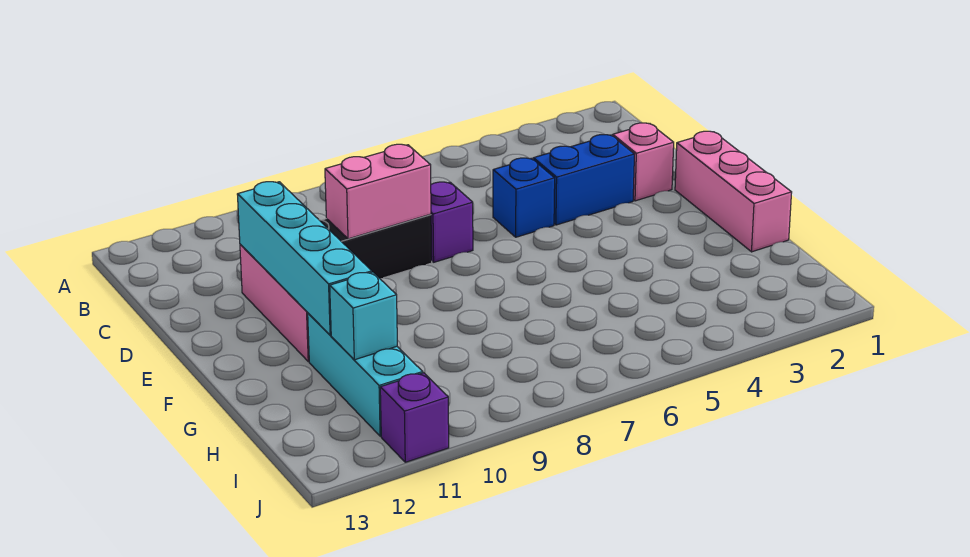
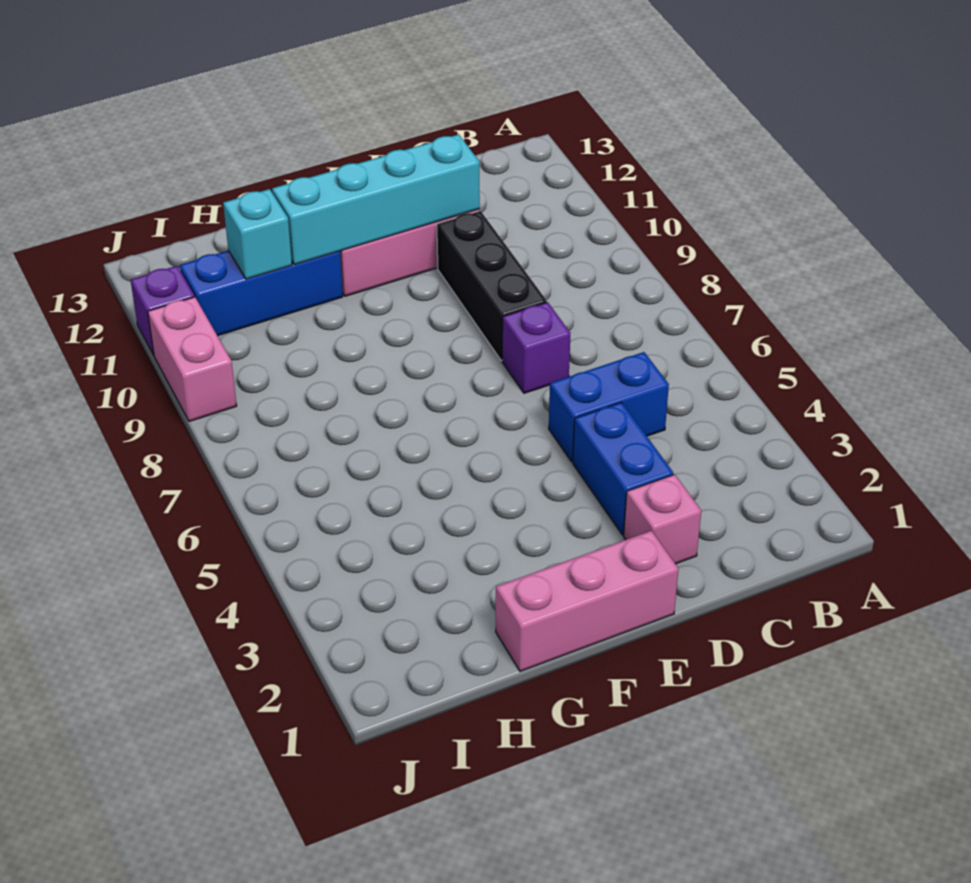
blue 1x1 brick [493,158,555,237] -> blue 1x2 brick [549,352,669,462]
pink 1x2 brick [325,144,431,239] -> pink 1x2 brick moved to [148,297,237,421]
cyan 1x3 brick [308,313,423,436] -> blue 1x3 brick [180,251,343,336]

